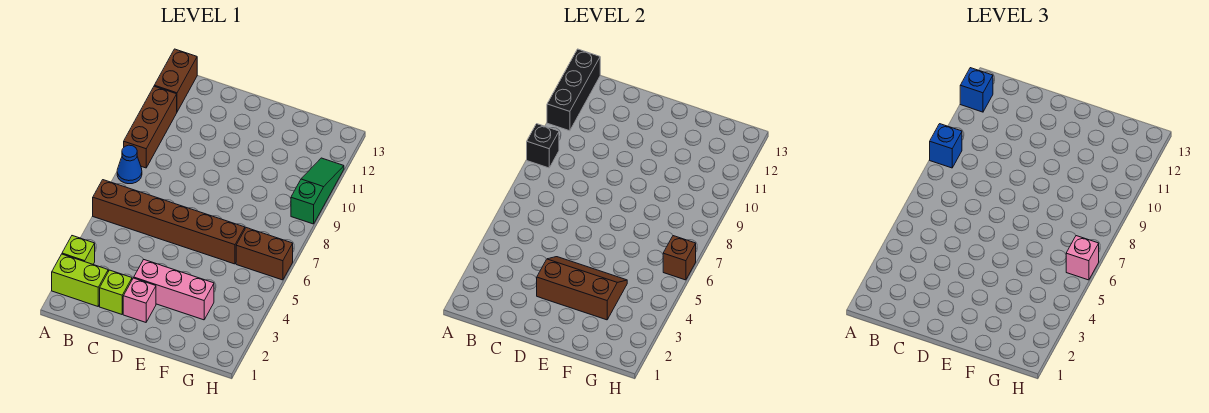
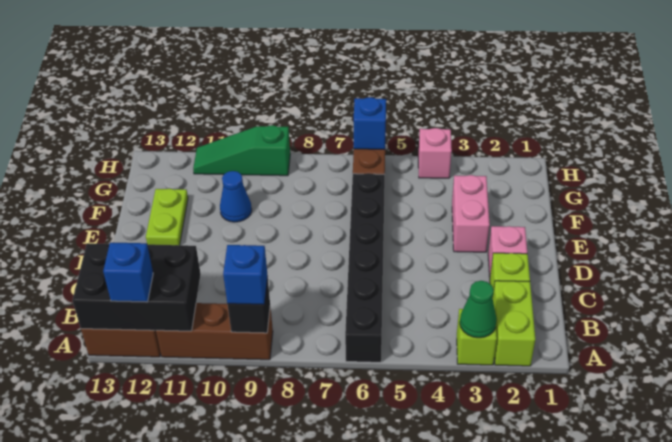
none -> green 1x1 cone [460,281,497,338]
brown 1x6 brick [93,180,245,264] -> black 1x6 brick [345,173,385,362]
blue 1x1 cone [117,145,142,184] -> blue 1x1 cone moved to [220,171,252,222]
black 1x3 brick [547,49,600,131] -> black 2x3 brick [72,243,201,331]
pink 1x3 brick [134,259,214,320] -> pink 1x2 brick [452,175,490,252]
brown 2x3 slope [537,257,627,320] -> none
none -> lime 1x2 plate [146,189,188,245]
brown 1x1 brick [663,236,696,280] -> blue 1x1 brick [354,97,386,149]
pink 1x1 brick [1066,236,1099,280] -> pink 1x1 brick moved to [418,128,452,178]

